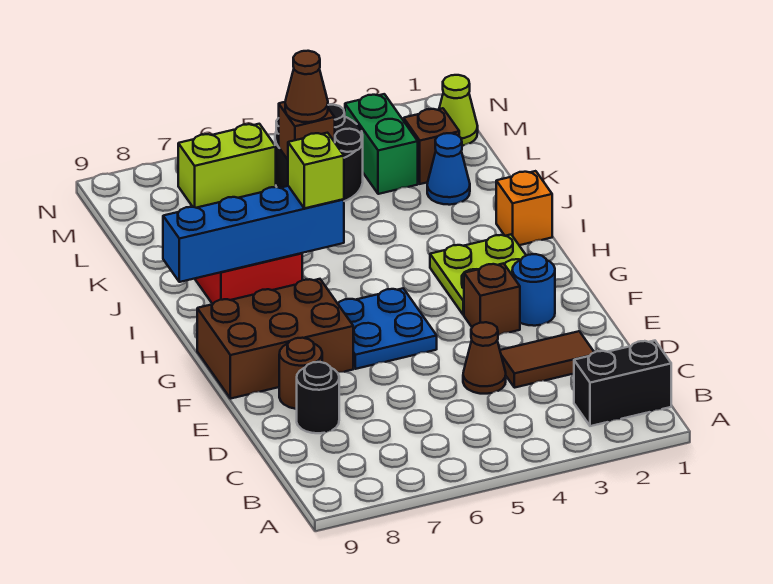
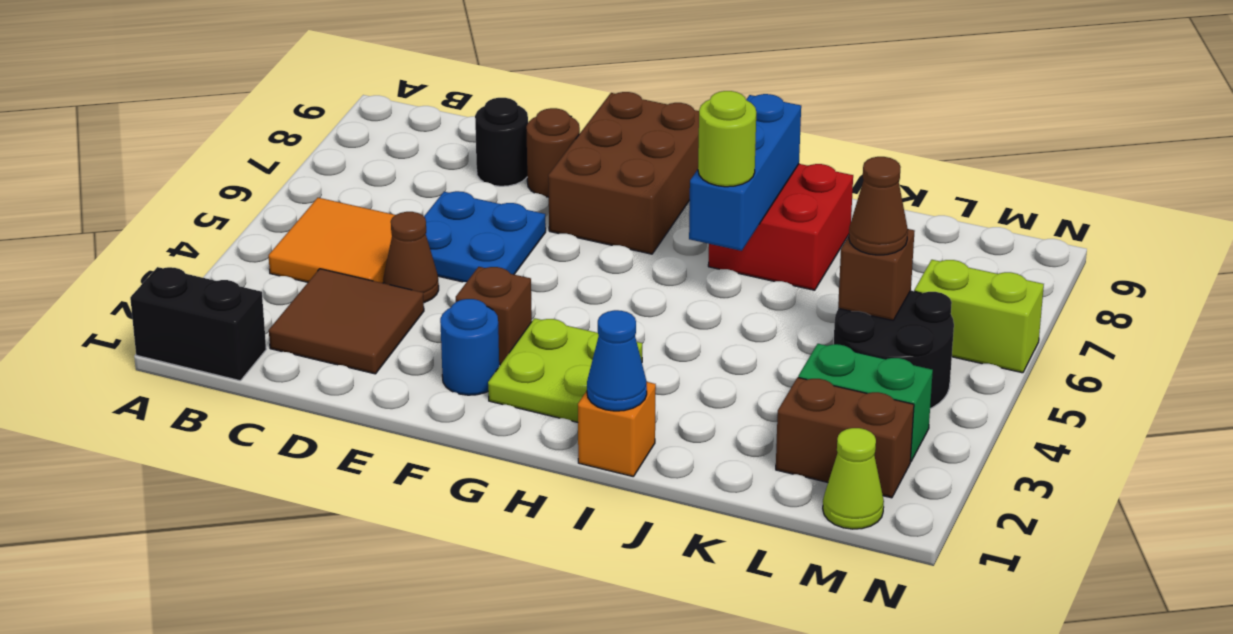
black 1x2 brick [574,341,671,426] -> black 1x2 brick turned to [130,267,266,381]
none -> orange 2x2 tile [268,198,395,283]
brown 1x2 tile [500,331,594,388] -> brown 2x2 tile [269,269,424,374]
blue 2x2 plate [338,288,437,369] -> blue 2x2 plate moved to [424,191,546,282]
blue 1x4 brick [163,186,344,282] -> blue 1x3 brick [689,94,801,251]
lime 1x1 brick [288,133,344,208] -> lime 1x1 round brick [698,91,756,187]
blue 1x1 cone [427,133,470,205] -> blue 1x1 cone moved to [587,310,647,411]
brown 1x1 brick [404,108,459,184] -> brown 1x2 brick [776,377,914,498]
lime 1x2 brick [178,124,276,208] -> lime 1x2 brick turned to [914,260,1044,373]

